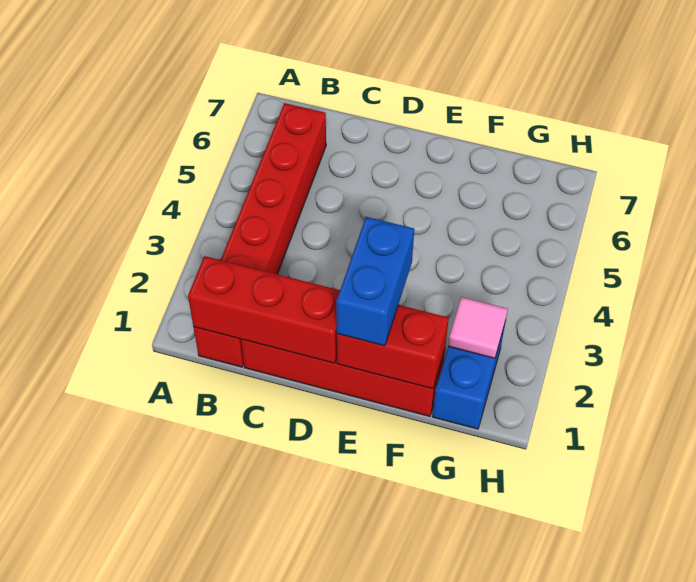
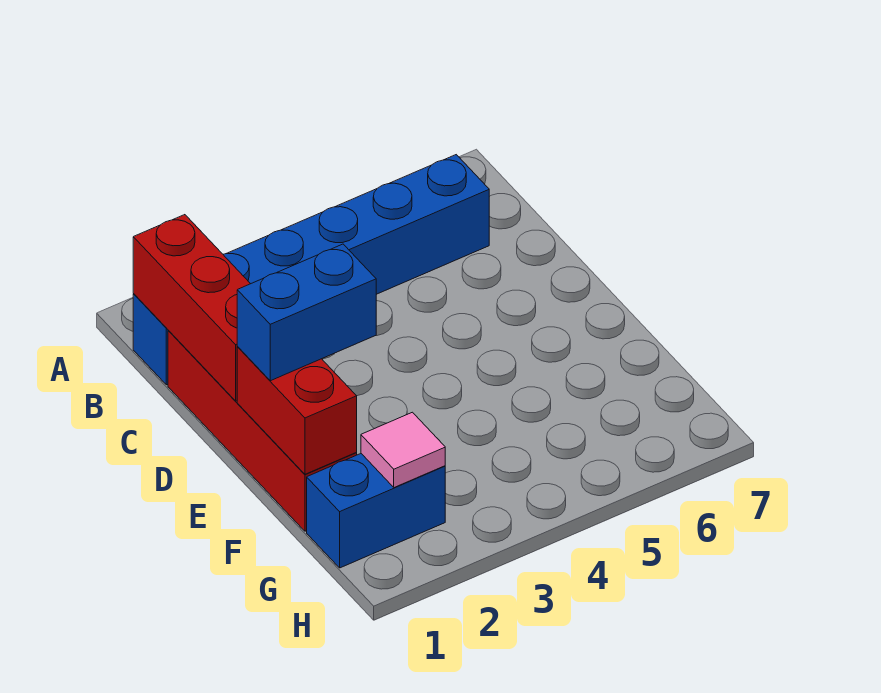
red 1x6 brick [194,103,326,367] -> blue 1x6 brick [133,155,489,385]

